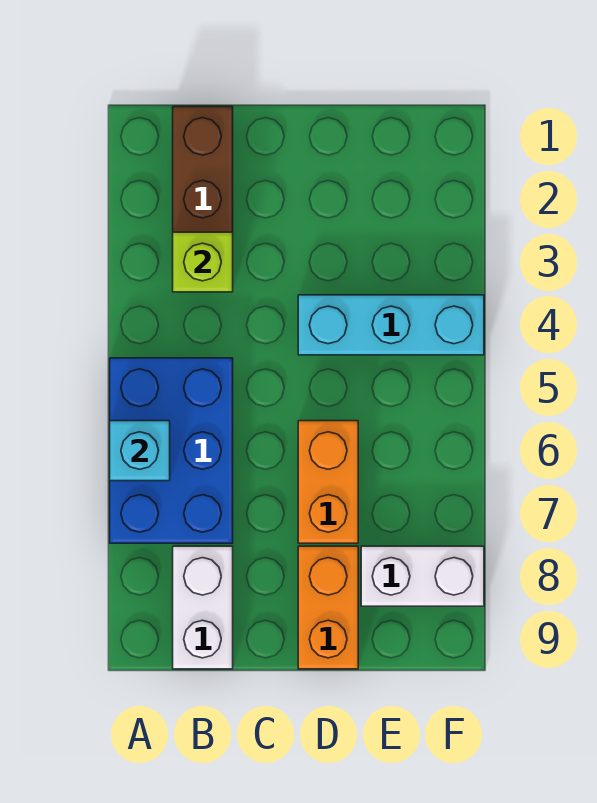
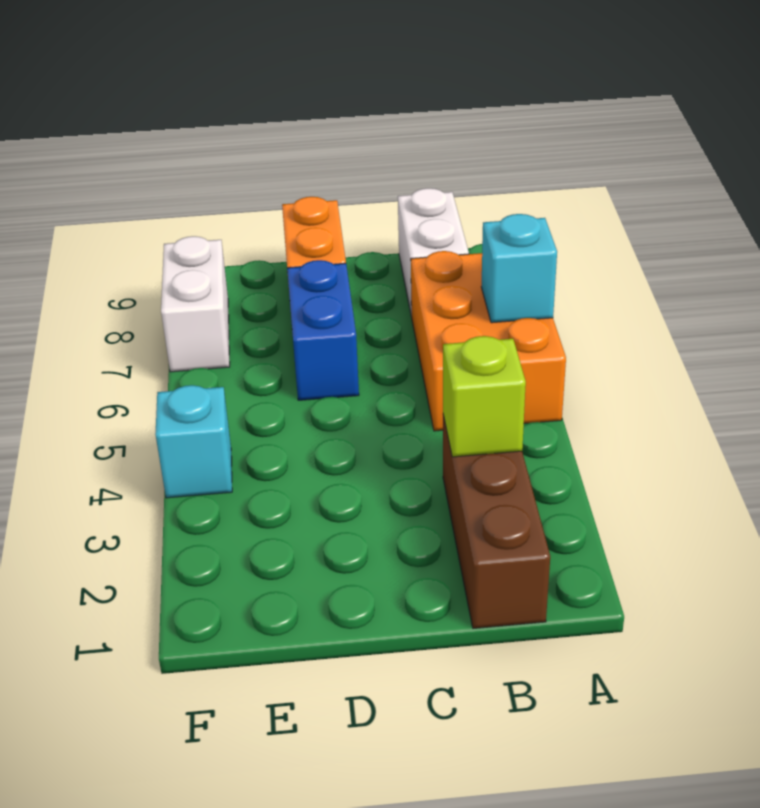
blue 2x3 brick [110,358,233,543] -> orange 2x3 brick [411,251,566,431]
cyan 1x3 brick [298,295,484,355] -> cyan 1x1 brick [155,385,232,498]
orange 1x2 brick [298,421,358,543] -> blue 1x2 brick [287,260,359,400]
white 1x2 brick [361,546,484,606] -> white 1x2 brick turned to [161,236,230,372]

